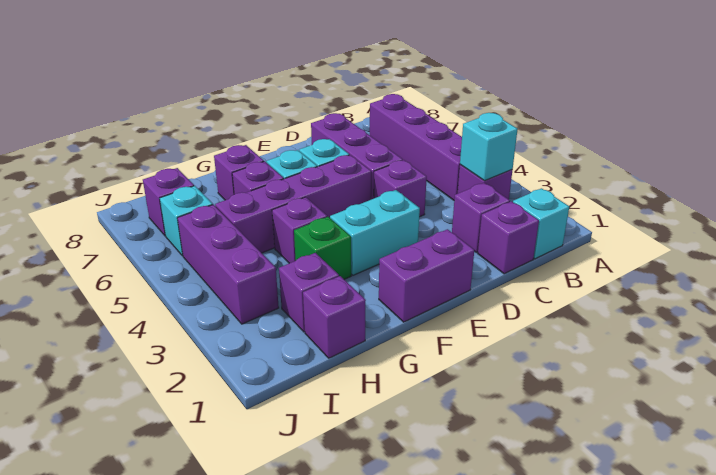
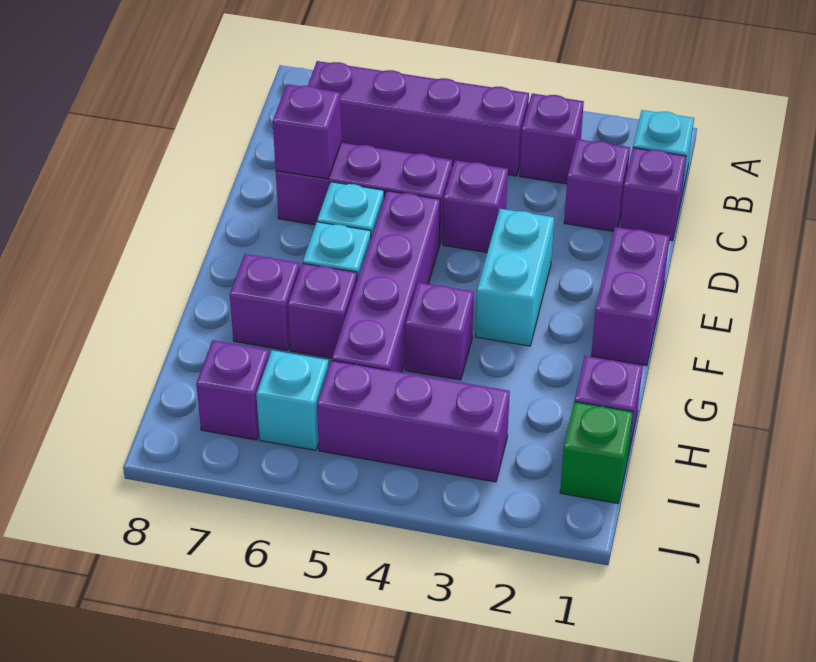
cyan 1x1 brick [460,113,518,181] -> none
green 1x1 brick [294,217,351,279] -> green 1x1 brick moved to [560,402,633,503]
purple 1x1 brick [279,253,339,332] -> purple 1x1 brick moved to [273,84,341,179]

